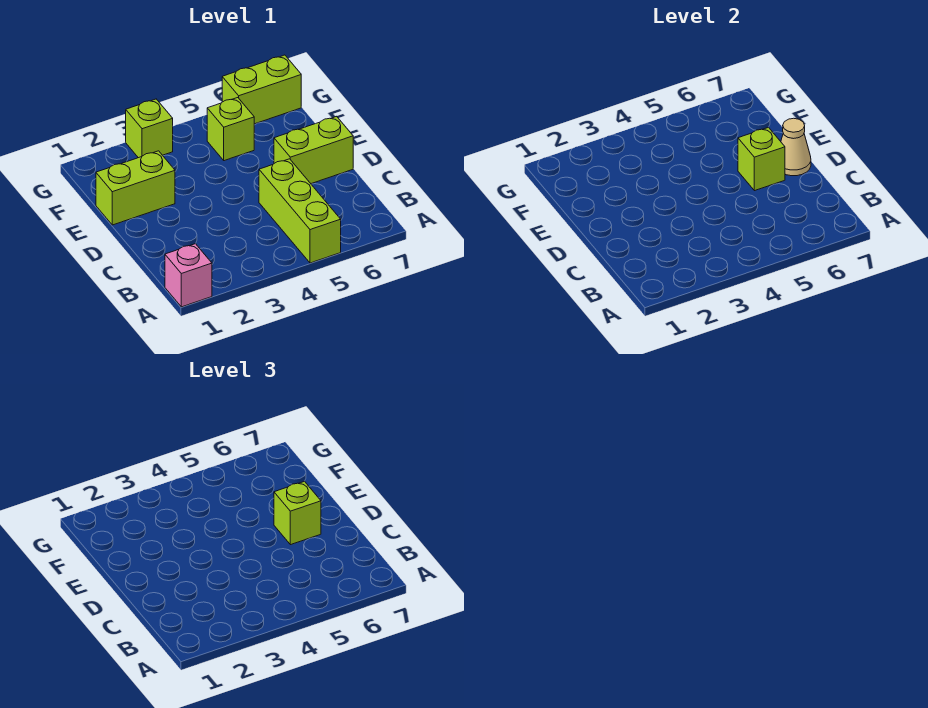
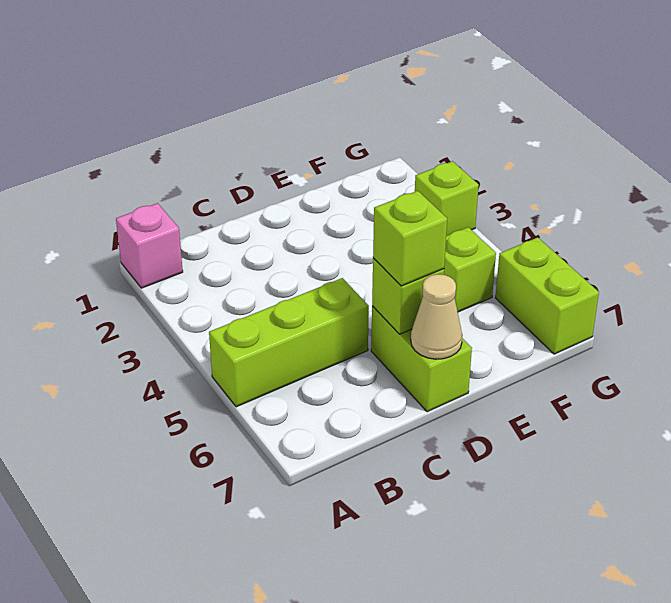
lime 1x2 brick [96,151,175,225] -> none

